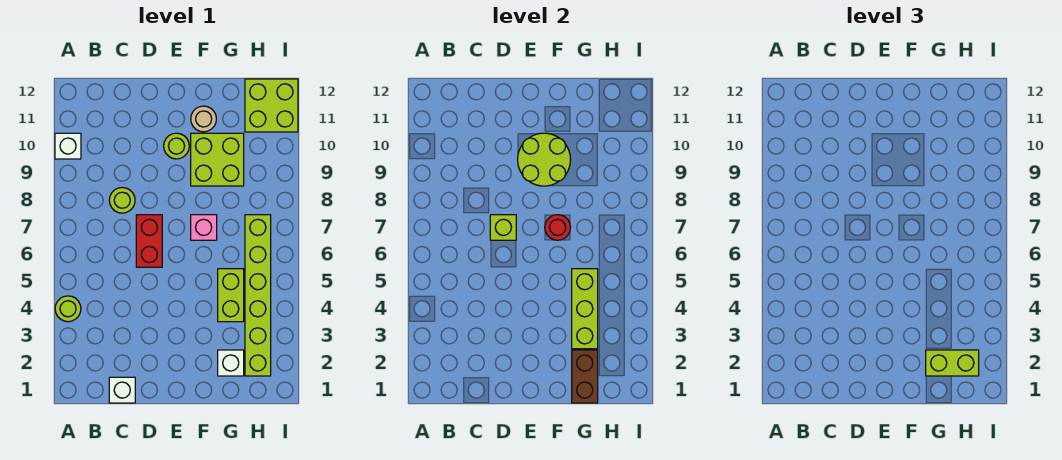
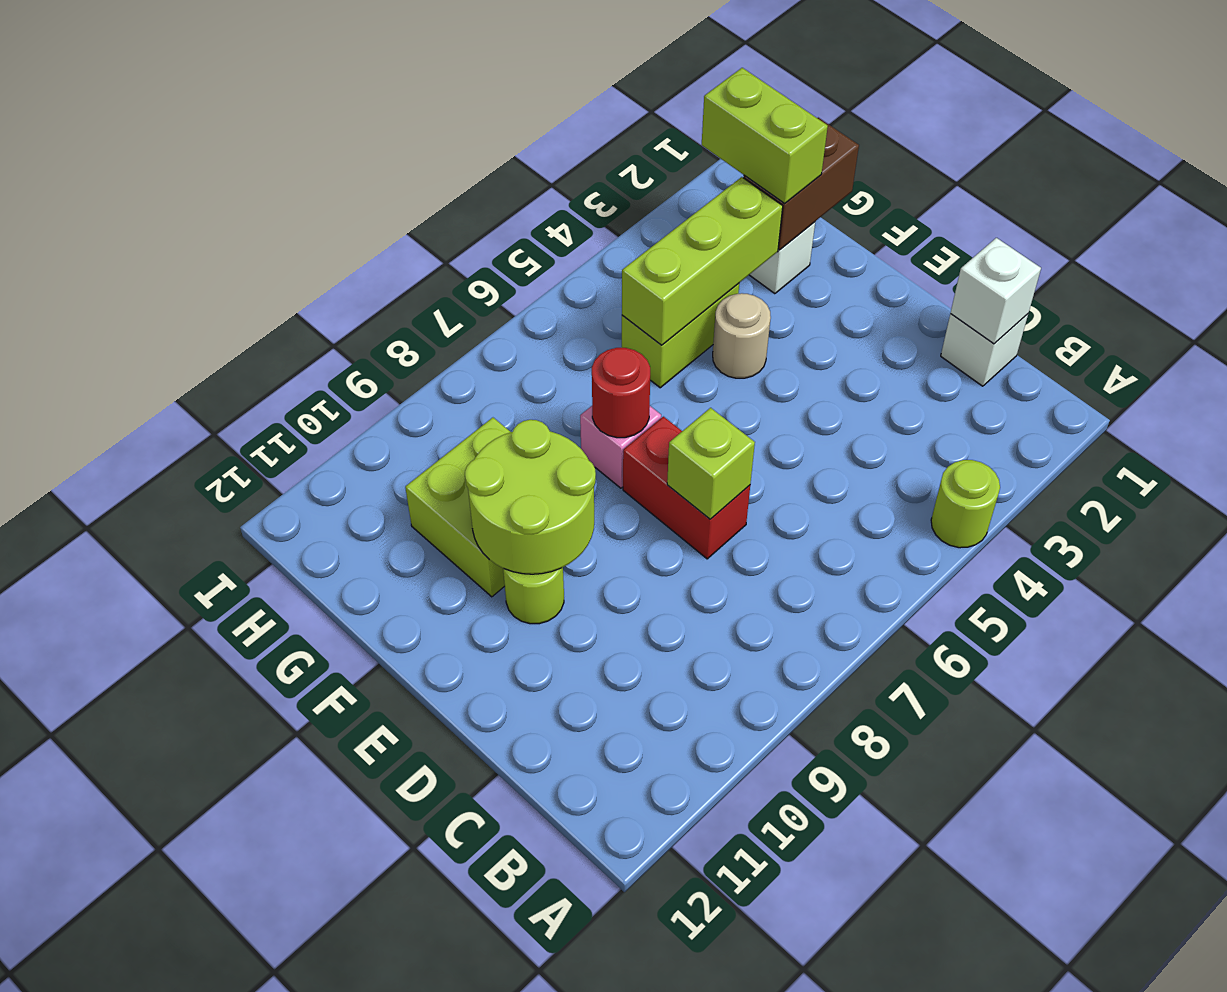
white 1x1 brick [55,133,81,159] -> white 1x1 brick moved to [951,238,1041,344]
lime 1x1 round brick [109,187,135,213] -> none
red 1x2 brick [136,215,162,267] -> red 1x2 brick turned to [623,417,750,559]
tan 1x1 round brick [191,106,216,132] -> tan 1x1 round brick moved to [713,293,771,378]
lime 1x6 brick [245,215,271,376] -> none
lime 2x2 brick [245,79,298,132] -> none

